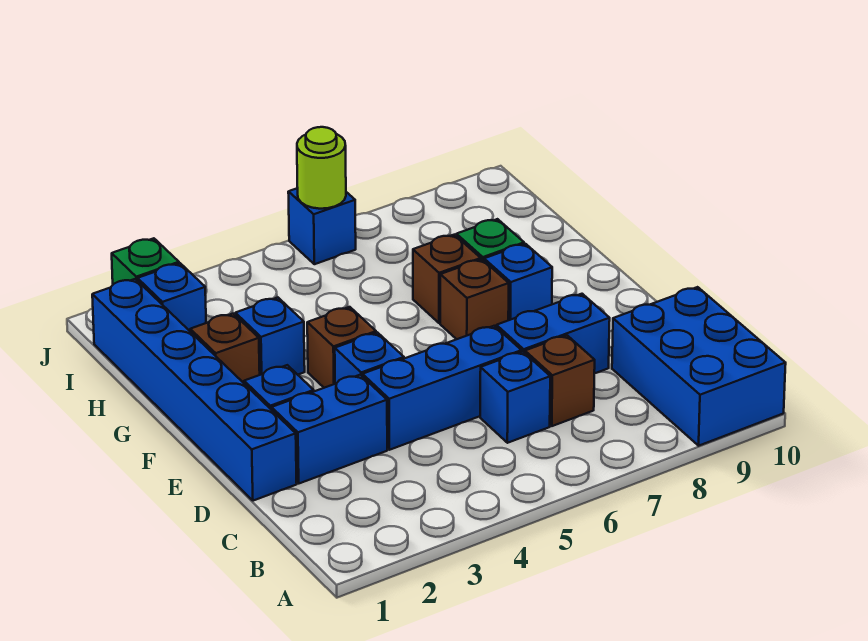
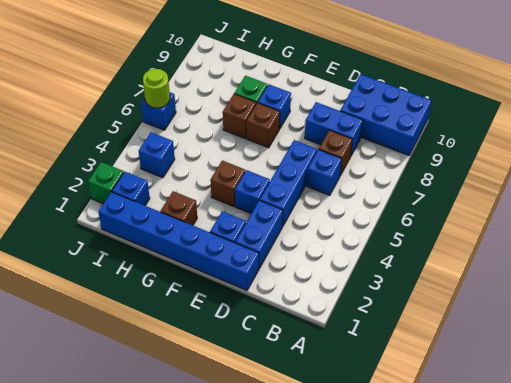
blue 1x2 brick [496,294,610,373] -> blue 1x2 brick turned to [305,102,363,155]
blue 1x1 brick [235,298,305,375] -> blue 1x1 brick moved to [139,132,175,178]

